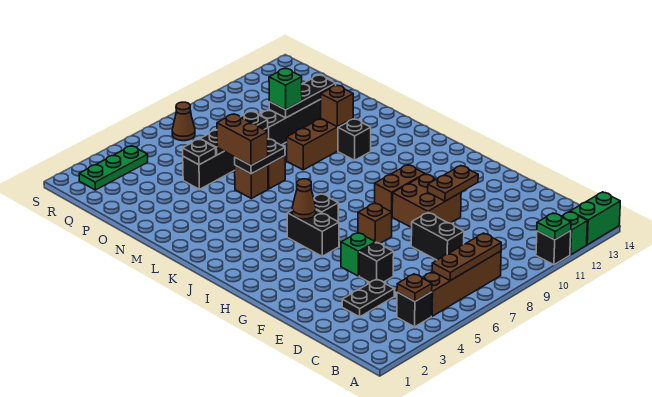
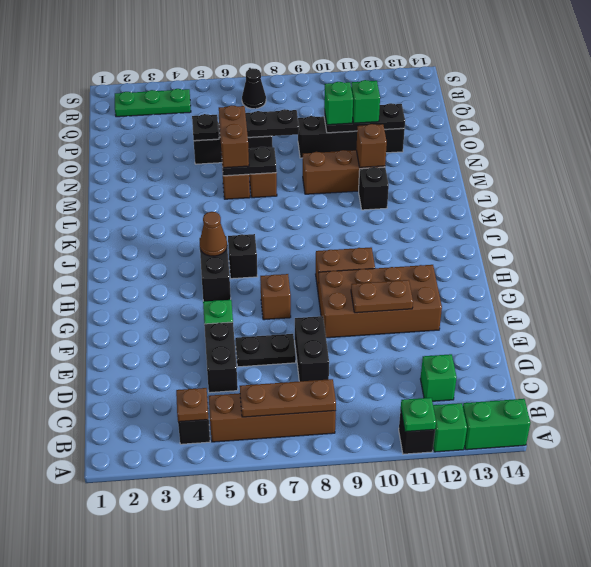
none -> green 1x1 brick [421,354,457,401]
black 1x2 plate [342,279,394,317] -> black 1x2 plate moved to [235,334,296,367]
black 1x1 brick [359,242,394,282] -> black 1x2 brick [204,322,238,393]
brown 2x2 brick [392,174,461,228] -> brown 2x4 brick [318,265,442,338]
none -> green 1x1 brick [351,80,380,123]
brown 1x1 cone [172,102,195,141] -> black 1x1 cone [242,68,266,109]

